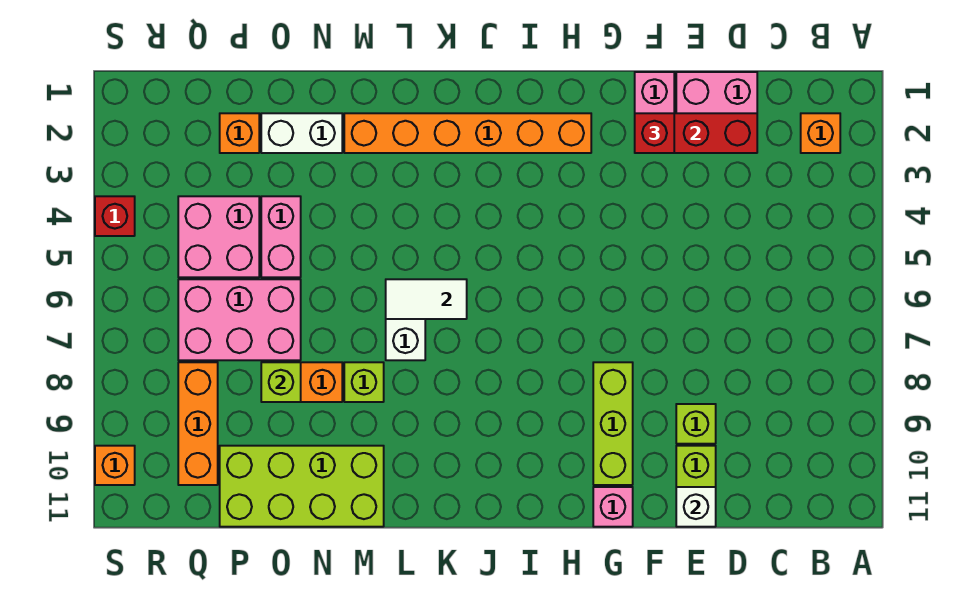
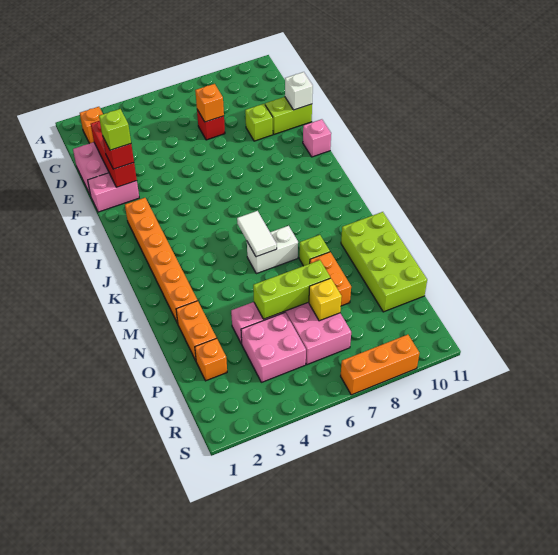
lime 1x3 brick [593,362,633,485] -> lime 1x3 brick moved to [253,260,330,319]
white 1x2 brick [261,113,342,153] -> orange 1x2 brick [176,301,216,361]
lime 1x1 brick [261,362,301,402] -> lime 1x1 brick moved to [99,109,131,150]
none -> yellow 1x1 brick [309,278,342,321]
orange 1x3 brick [178,362,218,485] -> orange 1x3 brick moved to [341,335,419,395]
red 1x1 brick [95,196,135,236] -> red 1x1 brick moved to [197,110,225,140]
orange 1x1 brick [95,446,135,485] -> orange 1x1 brick moved to [195,84,224,122]

